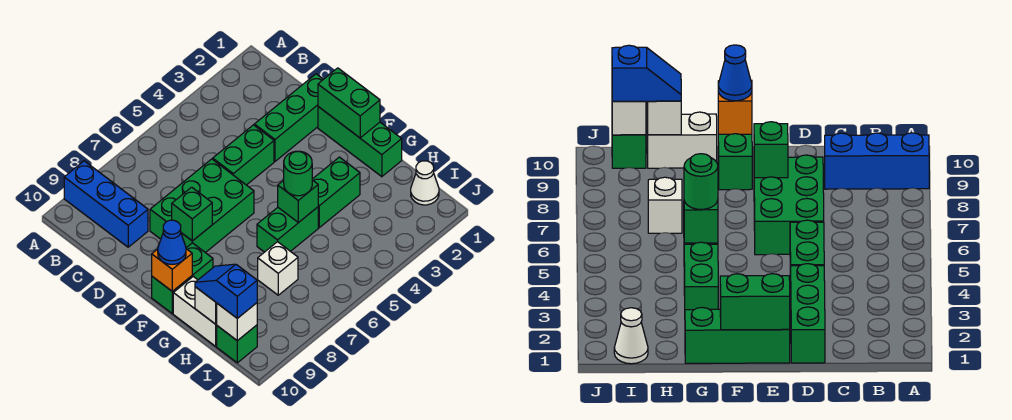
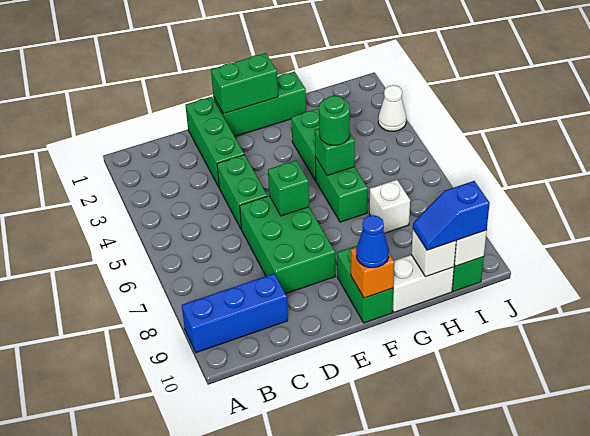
green 1x1 brick [172,187,212,241] -> green 1x1 brick moved to [268,160,309,216]
white 1x1 cone [411,161,439,205] -> white 1x1 cone moved to [378,85,406,131]

